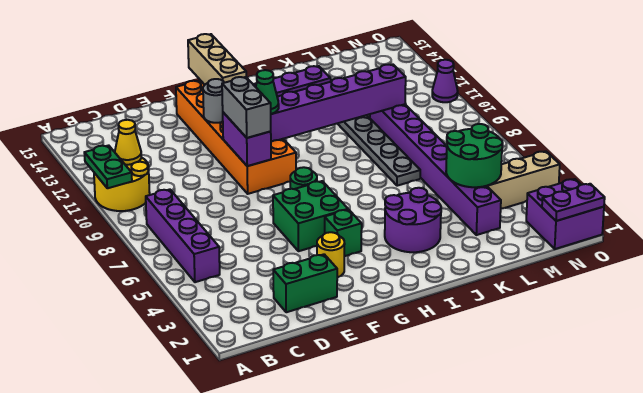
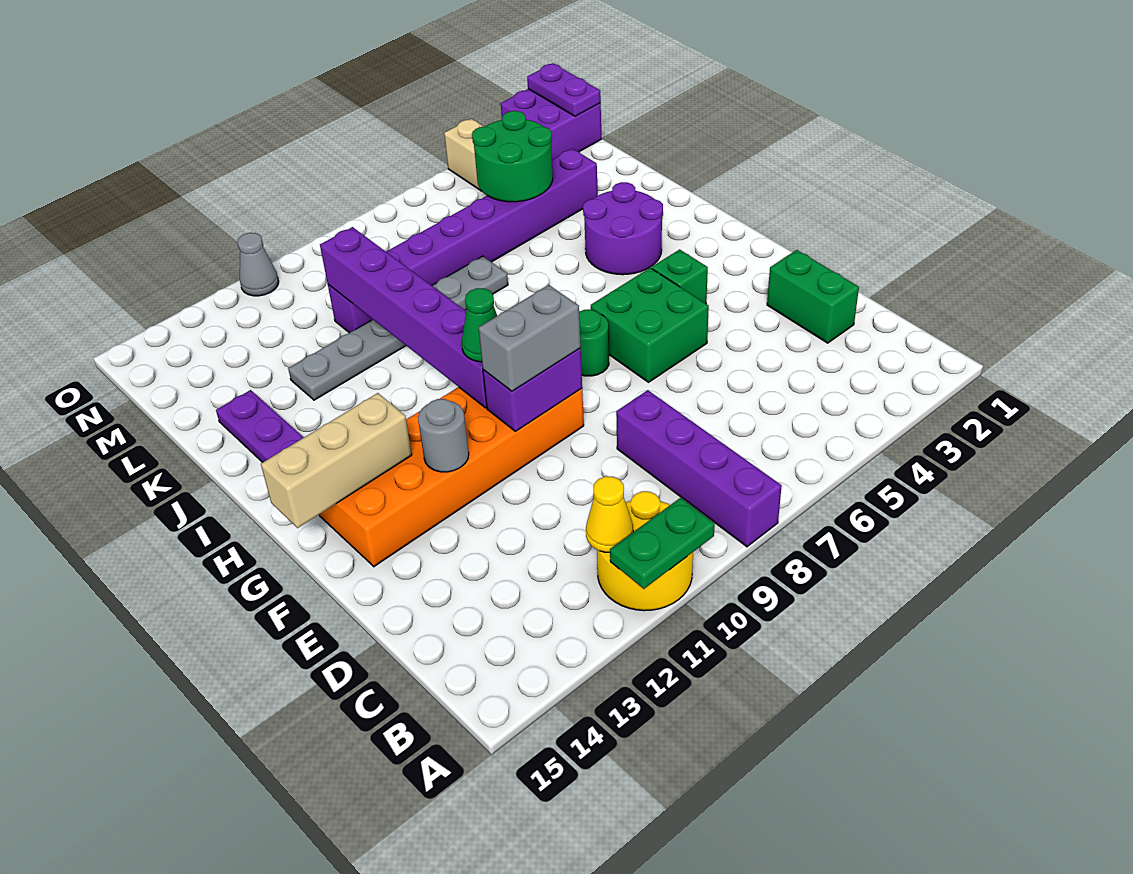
purple 1x4 brick [146,189,220,282] -> purple 1x4 brick turned to [616,390,782,547]
yellow 1x1 round brick [317,232,345,277] -> none
purple 1x1 cone [432,60,458,102] -> grey 1x1 cone [237,233,279,296]

